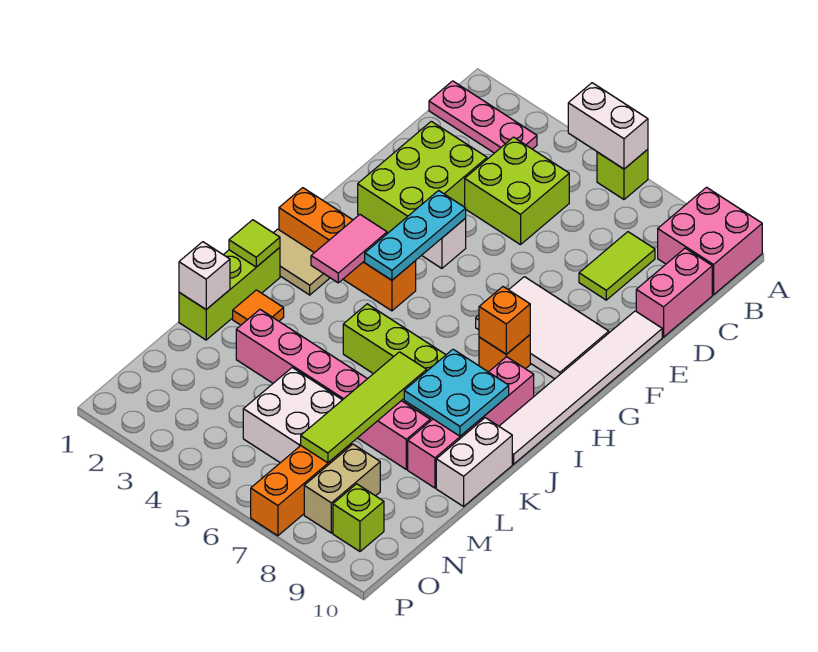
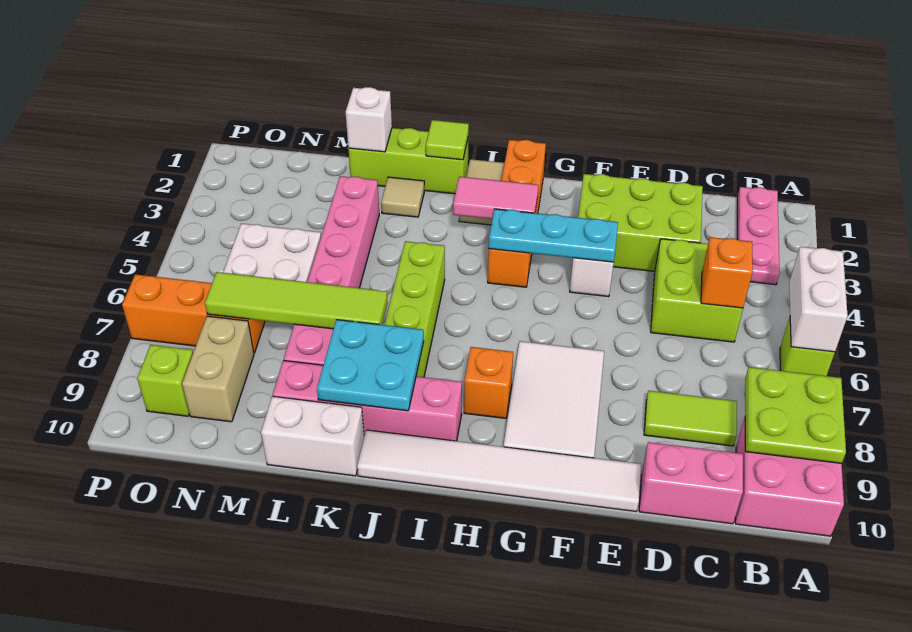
none -> lime 2x2 plate [745,367,846,463]
orange 1x1 brick [479,287,530,354] -> orange 1x1 brick moved to [701,237,753,308]
orange 1x1 tile [233,290,284,325] -> tan 1x1 tile [381,177,424,217]
tan 1x2 brick [304,444,380,533] -> tan 1x2 brick turned to [182,316,254,422]

